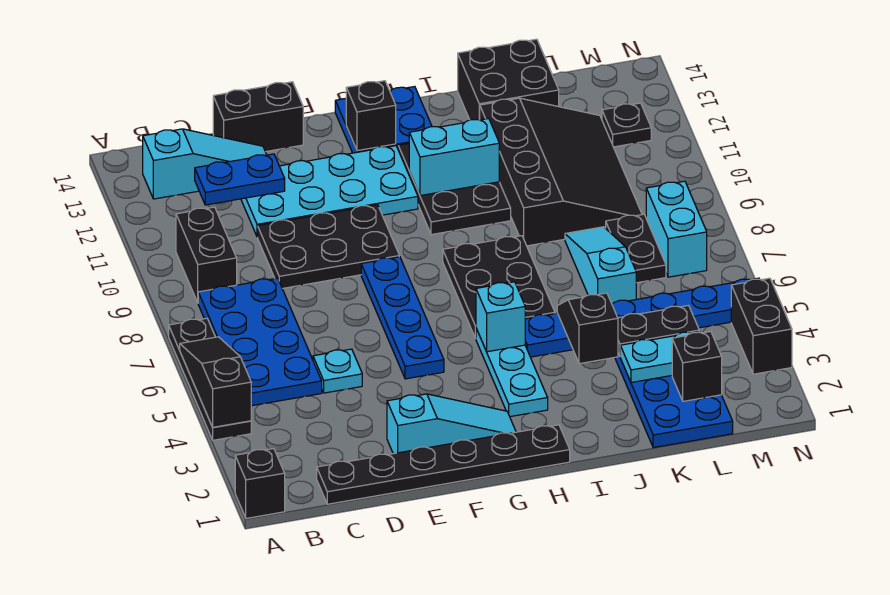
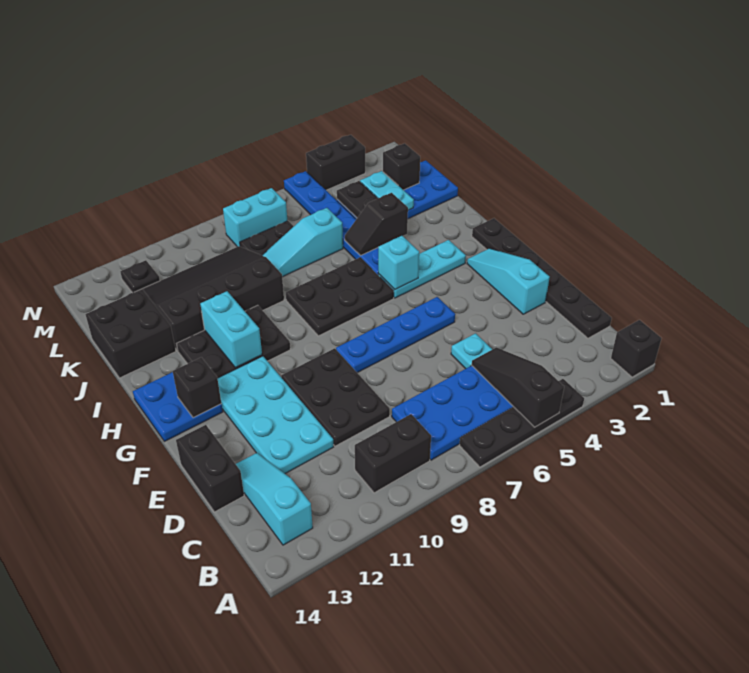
black 1x3 slope [180,337,251,427] -> black 1x3 slope turned to [472,348,564,427]
blue 1x2 plate [195,154,285,205] -> none

